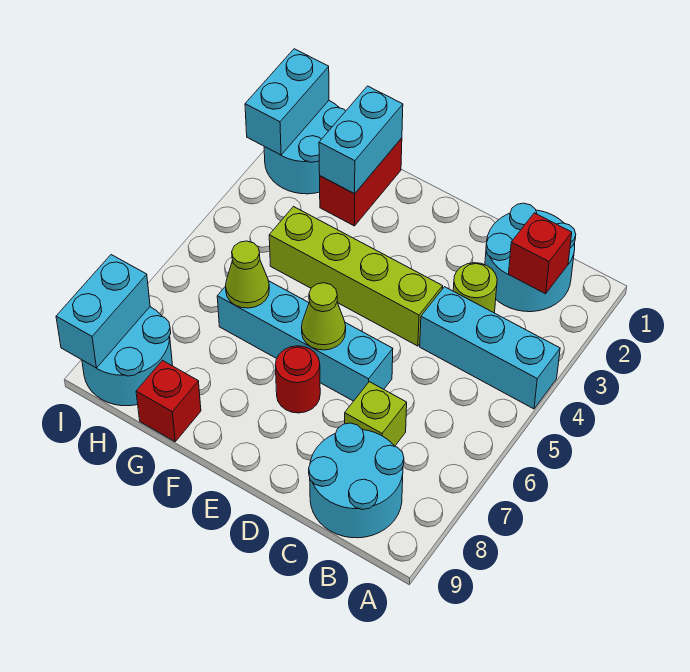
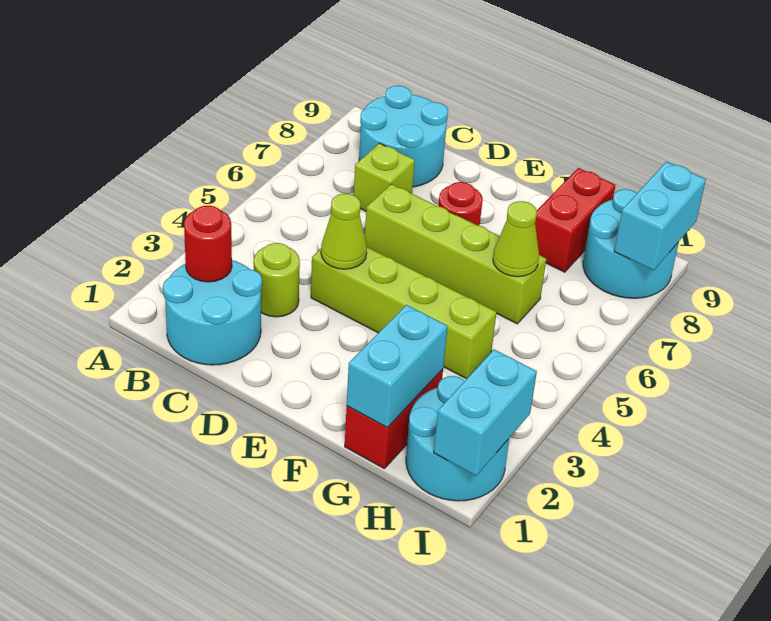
cyan 1x3 brick [420,287,560,409] -> none
red 1x1 brick [509,213,572,294] -> red 1x1 round brick [184,206,232,282]
cyan 1x4 brick [217,281,393,401] -> lime 1x4 brick [365,184,546,324]
lime 1x1 cone [302,283,346,350] -> lime 1x1 cone moved to [321,194,367,269]
red 1x1 brick [136,360,201,441] -> red 1x2 brick [535,168,615,272]

